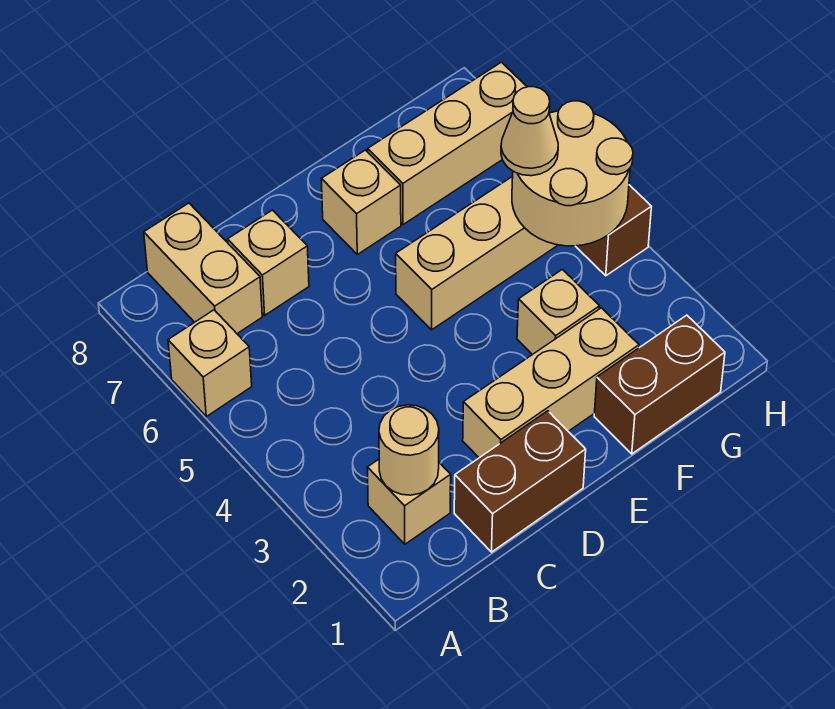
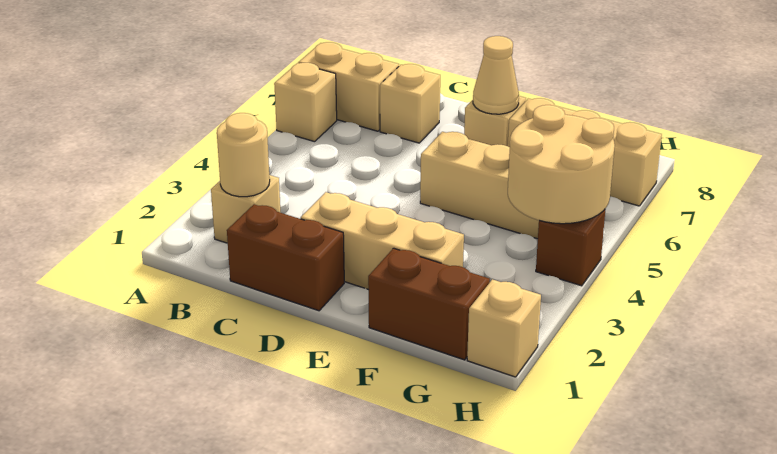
tan 1x2 brick [144,203,262,334] -> tan 1x2 brick turned to [298,42,399,131]
tan 1x1 brick [517,269,600,355] -> tan 1x1 brick moved to [467,279,541,377]
tan 1x1 cone [501,87,558,176] -> tan 1x1 cone moved to [473,36,519,114]

